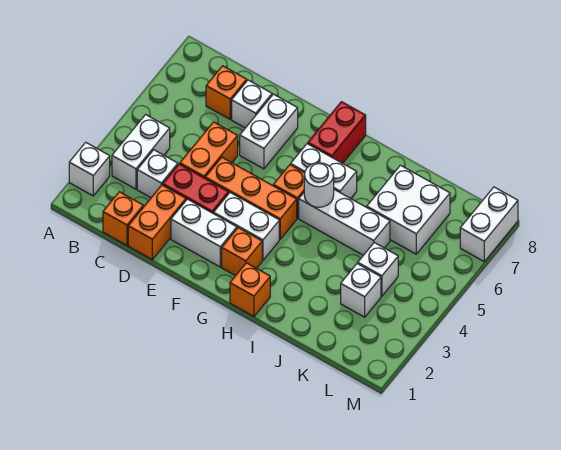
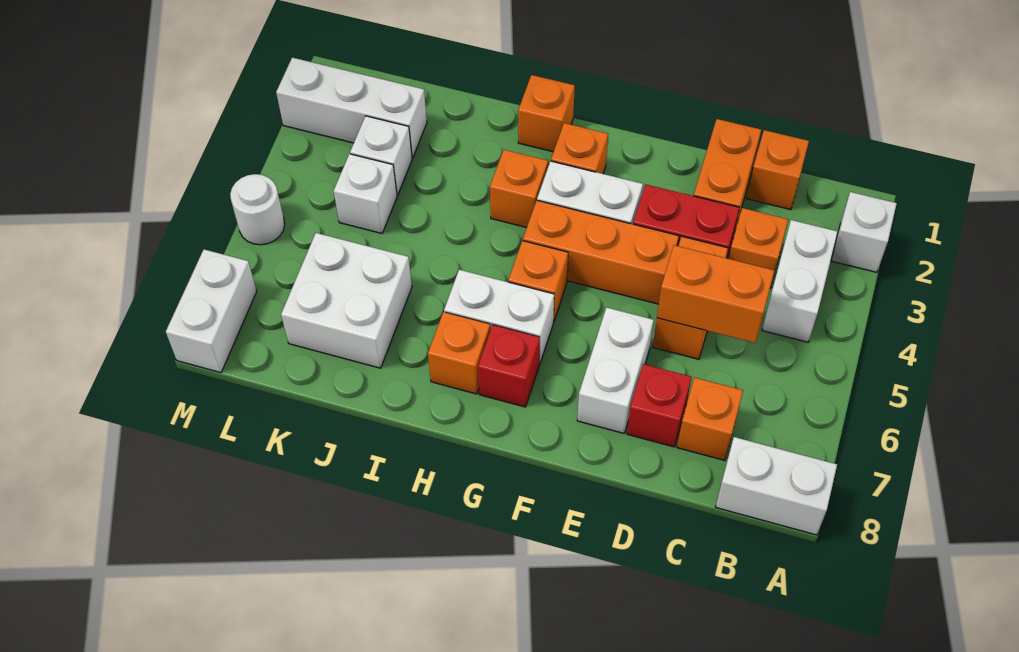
white 1x1 brick [137,150,178,198] -> orange 1x1 brick [729,208,788,288]
none -> orange 1x2 brick [657,245,774,343]
white 1x1 brick [232,80,272,128] -> red 1x1 brick [627,364,692,447]
white 1x2 brick [171,199,237,267] -> white 1x2 brick moved to [716,437,837,535]
red 1x2 brick [308,102,366,163] -> red 1x1 brick [478,325,540,407]
none -> orange 1x1 brick [490,150,548,228]
white 1x3 brick [299,190,390,255] -> white 1x3 brick moved to [276,58,427,158]
white 1x1 round brick [304,163,334,207] -> white 1x1 round brick moved to [230,174,285,245]
none -> orange 1x1 brick [428,312,490,394]

